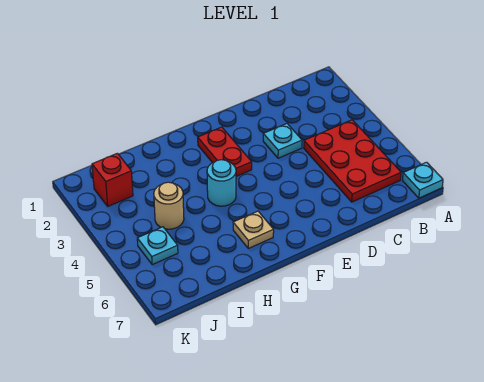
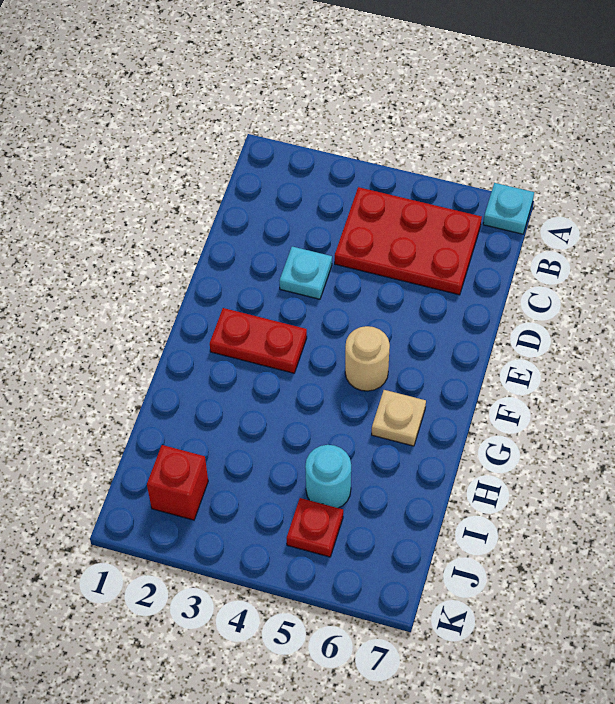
cyan 1x1 round brick [207,160,236,206] -> cyan 1x1 round brick moved to [305,445,351,508]
tan 1x1 round brick [154,182,184,229] -> tan 1x1 round brick moved to [345,326,390,391]
cyan 1x1 plate [137,227,178,265] -> red 1x1 plate [287,498,343,557]

